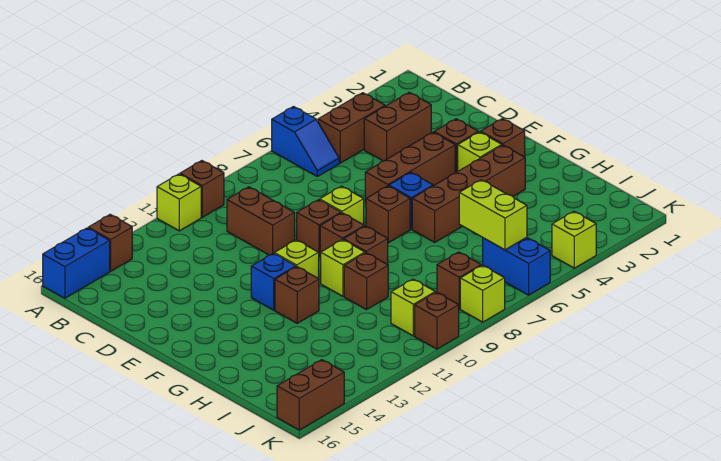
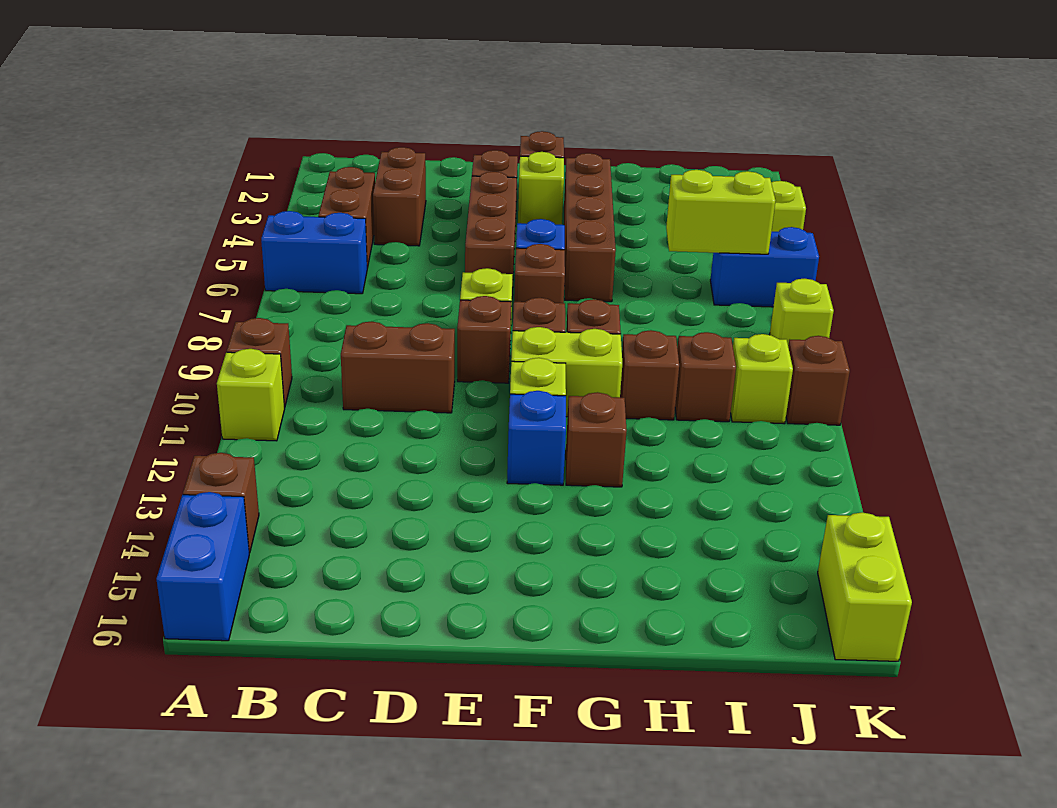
blue 1x2 slope [272,107,339,177] -> blue 1x2 brick [261,211,367,294]
lime 1x1 brick [321,239,365,296] -> lime 1x2 brick [511,327,622,417]
brown 1x1 brick [437,252,481,309] -> brown 1x1 brick moved to [675,332,736,422]
brown 1x2 brick [277,360,344,430] -> lime 1x2 brick [818,512,912,661]

